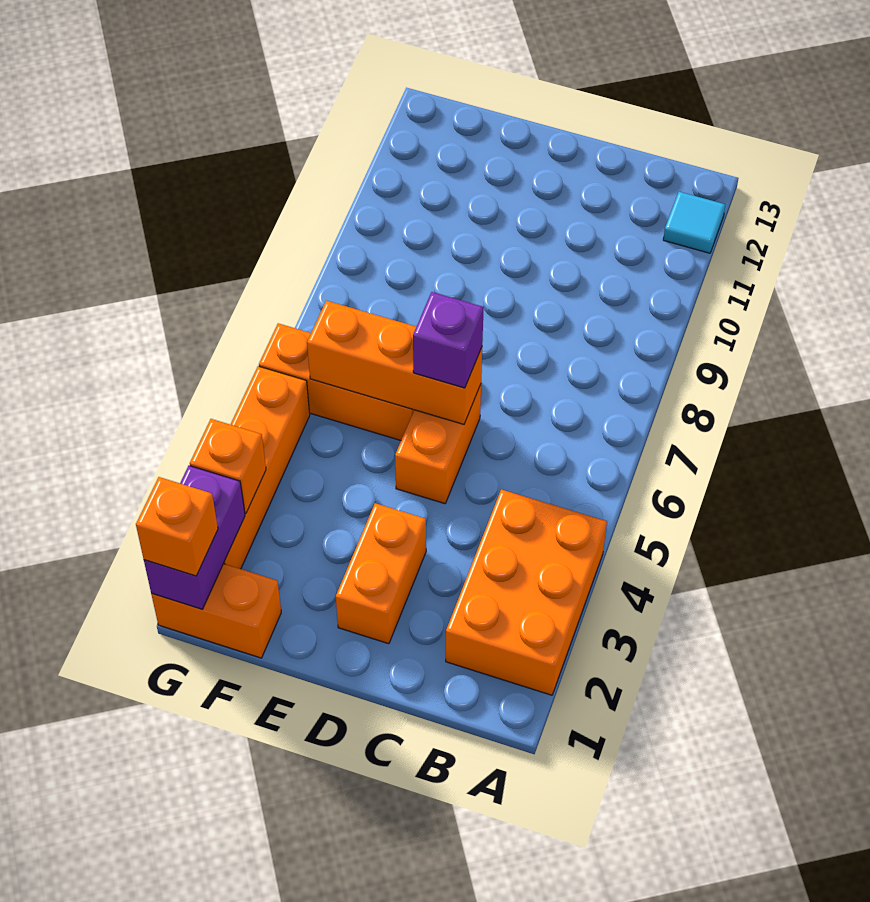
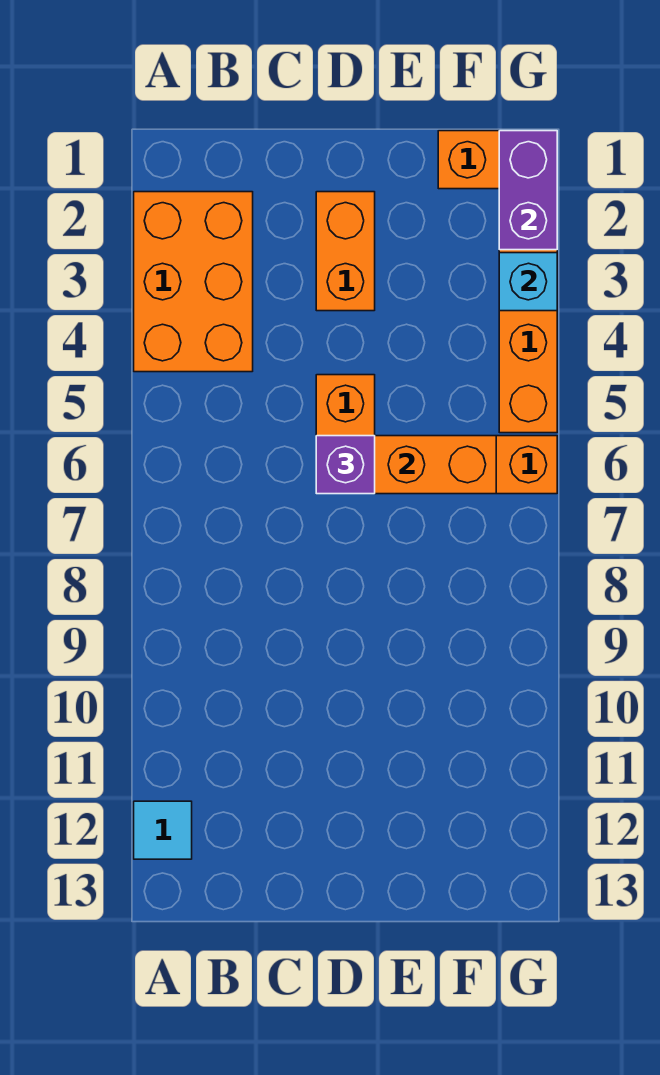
orange 1x1 brick [136,477,218,576] -> none
orange 1x1 brick [190,419,266,513] -> cyan 1x1 brick [499,253,557,311]

